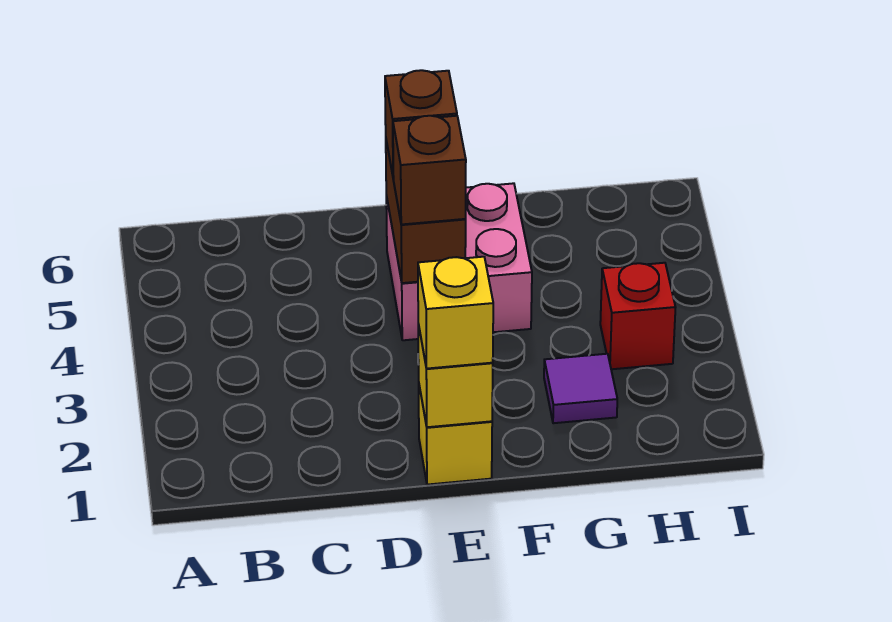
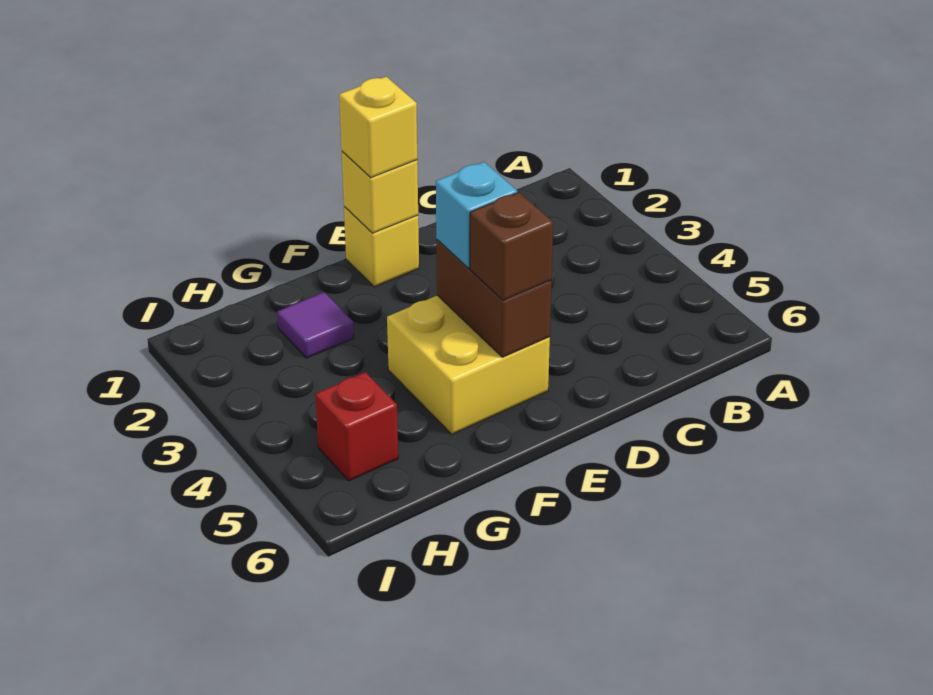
pink 2x2 brick [386,183,532,340] -> yellow 2x2 brick [387,296,550,434]
brown 1x1 brick [393,116,466,224] -> cyan 1x1 brick [436,162,517,268]
red 1x1 brick [600,263,676,369] -> red 1x1 brick moved to [315,372,398,481]

